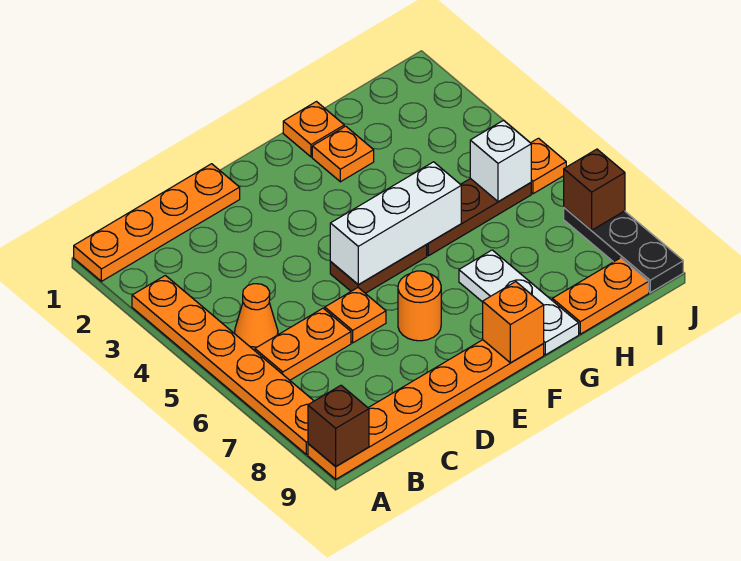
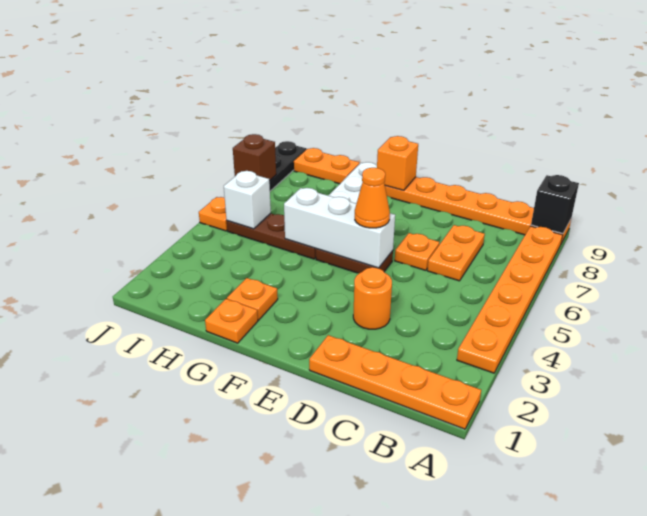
brown 1x1 brick [308,385,369,467] -> black 1x1 brick [531,175,579,234]
orange 1x1 cone [235,284,278,351] -> orange 1x1 cone moved to [355,168,390,228]
orange 1x2 plate [255,308,351,380] -> orange 1x2 plate turned to [427,225,485,281]
orange 1x1 round brick [398,271,441,341] -> orange 1x1 round brick moved to [353,267,392,329]

